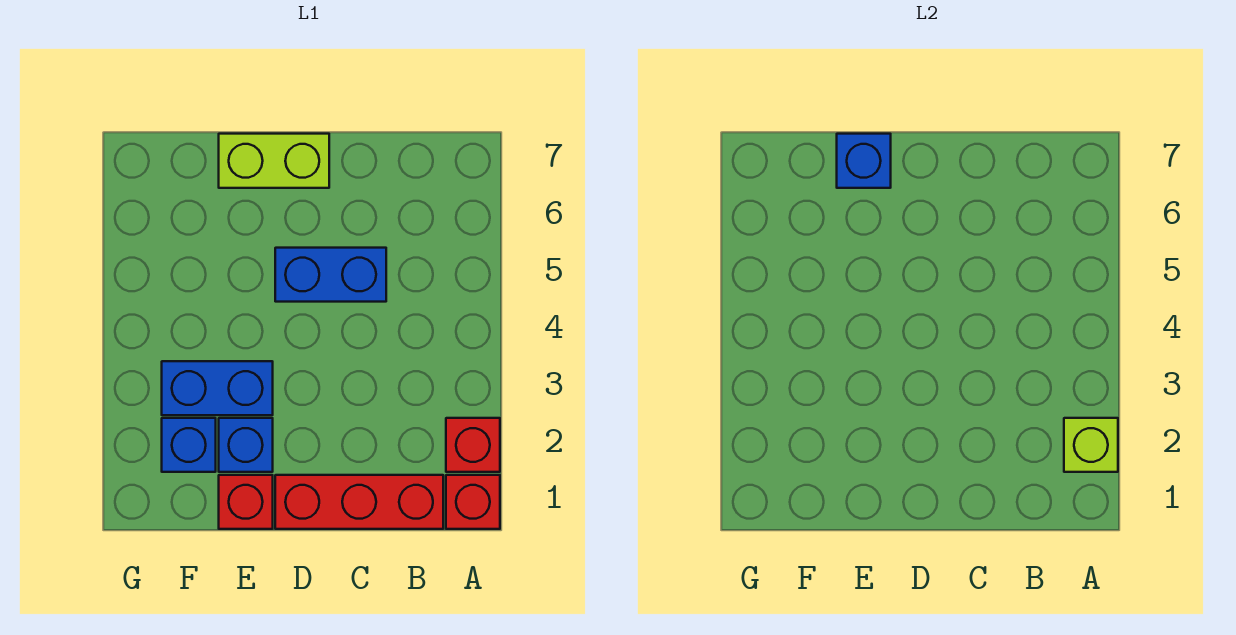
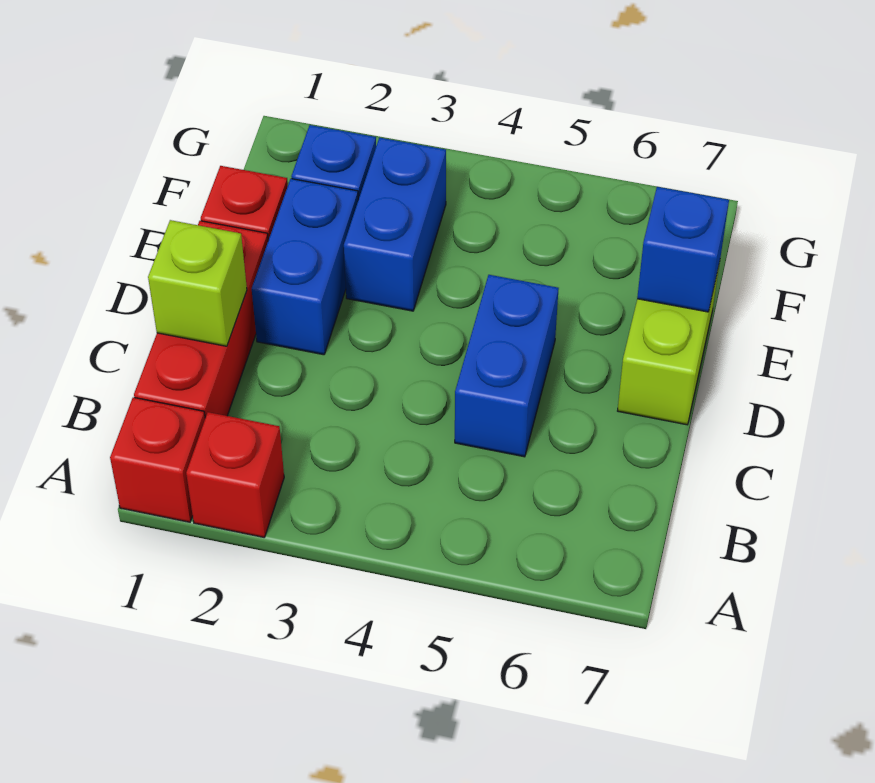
lime 1x1 brick [1064,418,1118,472] -> lime 1x1 brick moved to [148,220,247,346]
blue 1x1 brick [219,418,273,472] -> blue 1x2 brick [252,179,358,355]

